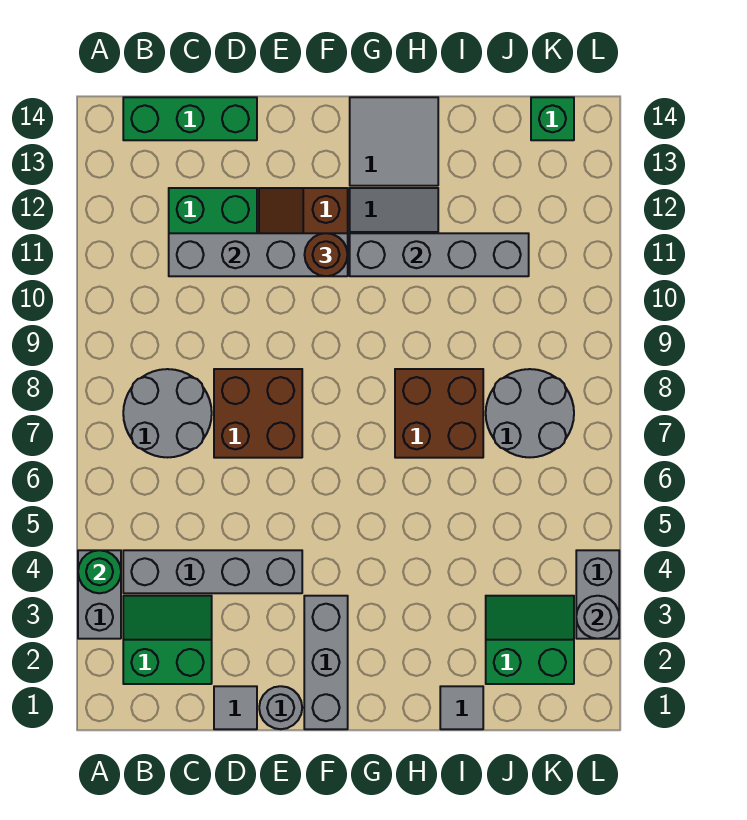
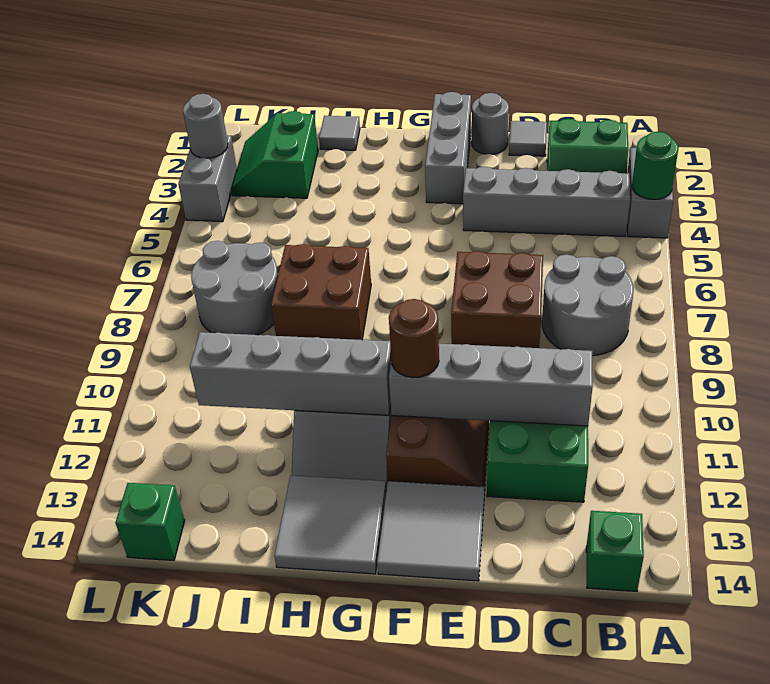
green 1x3 brick [123,97,257,140] -> green 1x1 brick [586,511,644,591]
none -> grey 2x2 tile [377,481,485,581]
green 2x2 slope [486,596,574,684] -> green 2x2 slope turned to [231,111,318,198]

